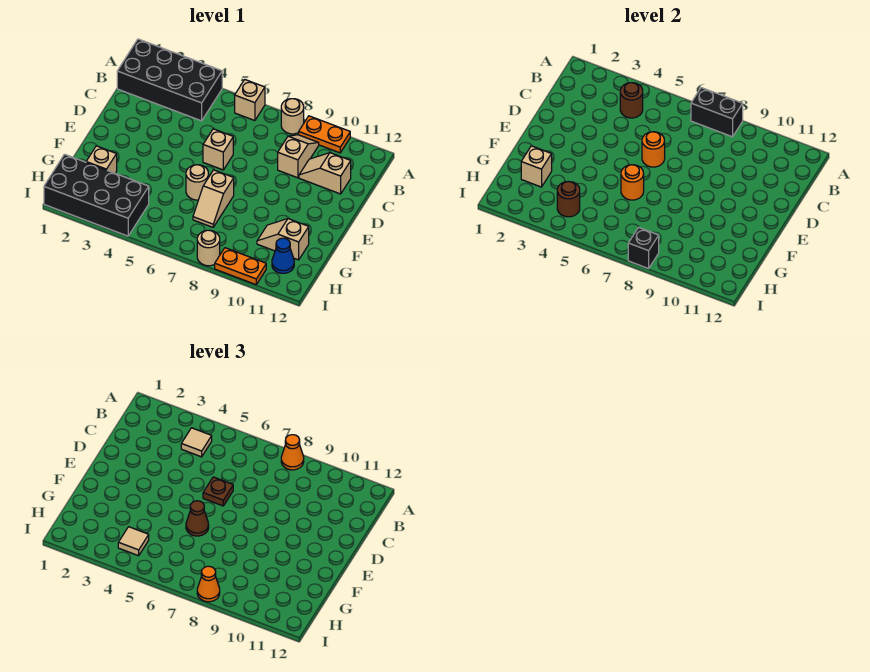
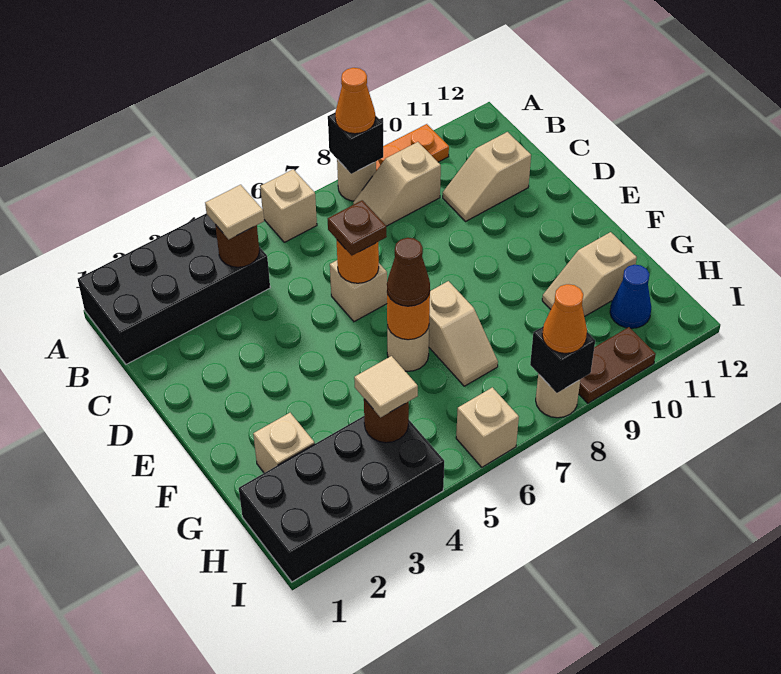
black 1x2 brick [691,88,743,137] -> black 1x1 brick [328,113,383,174]
tan 1x2 slope [278,135,319,178] -> tan 1x2 slope turned to [353,142,441,226]
tan 1x1 brick [521,146,552,187] -> tan 1x1 brick moved to [456,387,519,467]
orange 1x2 plate [215,248,266,285] -> brown 1x2 plate [579,327,656,403]

